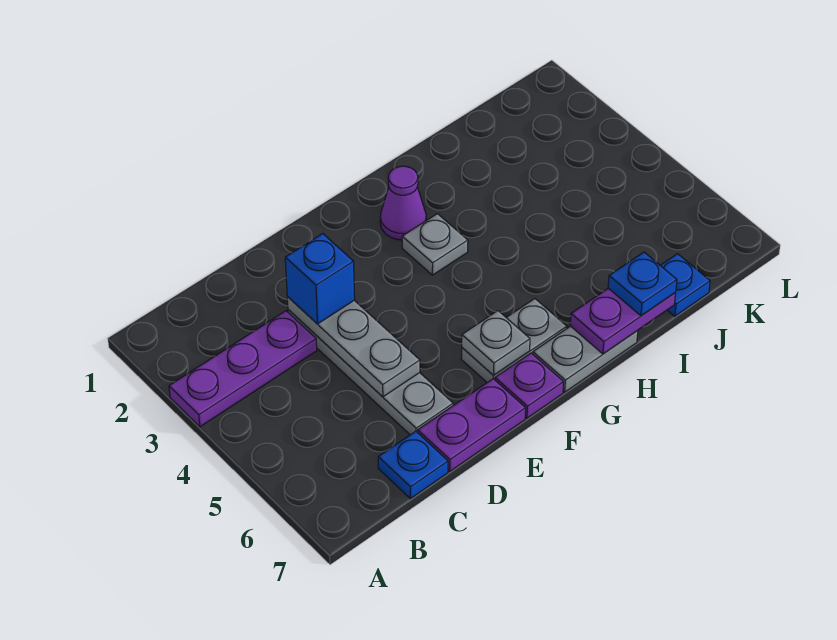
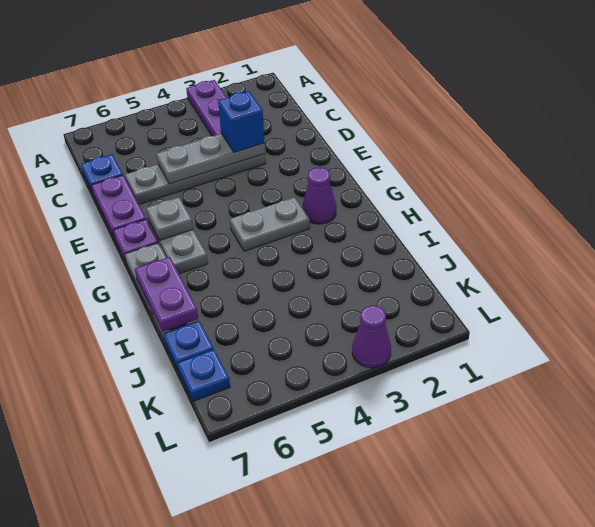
grey 1x1 plate [402,214,468,275] -> grey 1x2 plate [230,197,310,251]
blue 1x1 plate [608,252,677,316] -> blue 1x1 plate moved to [177,349,230,402]
none -> purple 1x1 cone [352,306,391,368]

